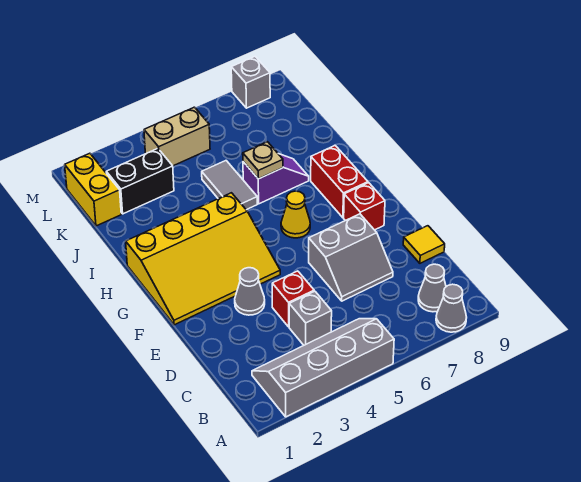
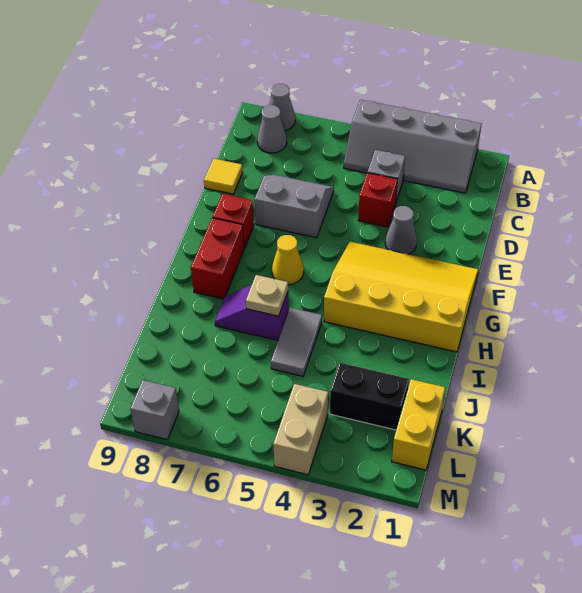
tan 1x2 brick [144,107,210,166] -> tan 1x2 brick turned to [273,384,328,475]

